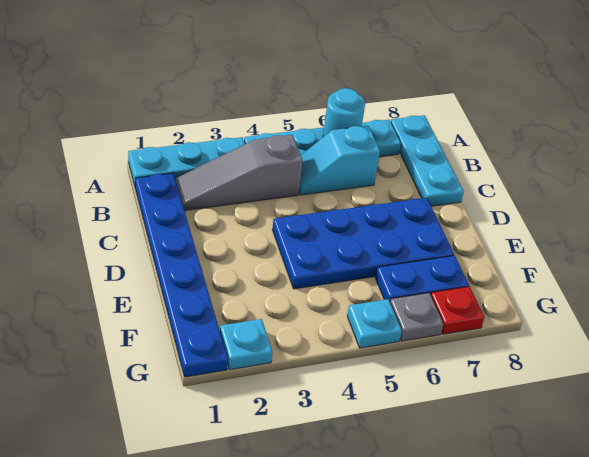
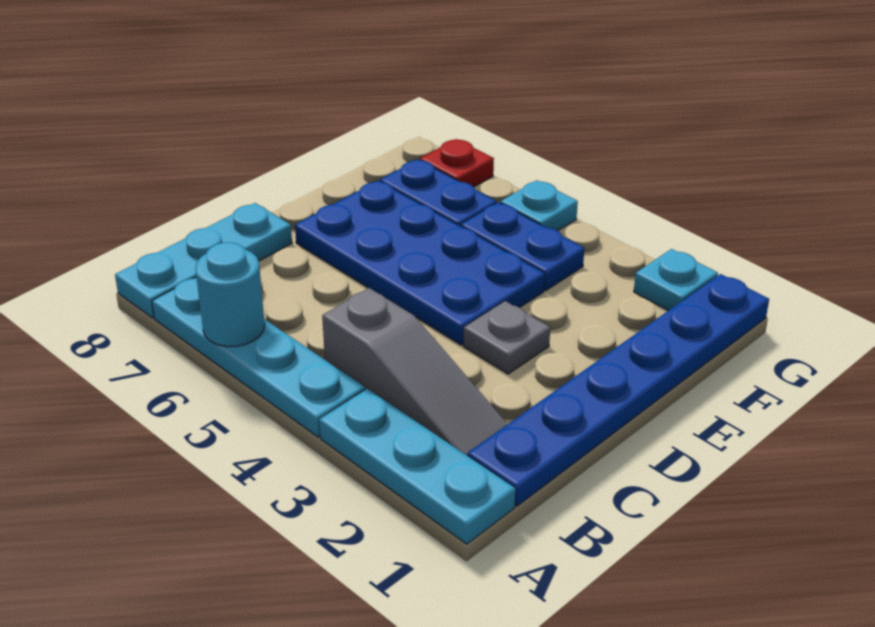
cyan 1x2 slope [299,126,380,195] -> none
none -> blue 1x2 plate [461,202,584,291]
grey 1x1 plate [390,293,443,341] -> grey 1x1 plate moved to [464,301,550,374]

